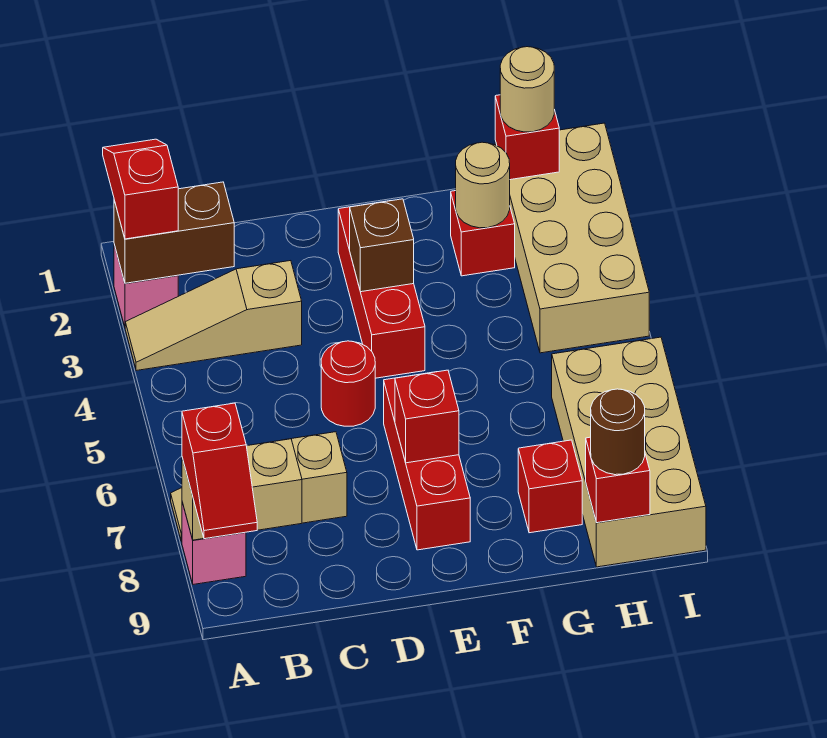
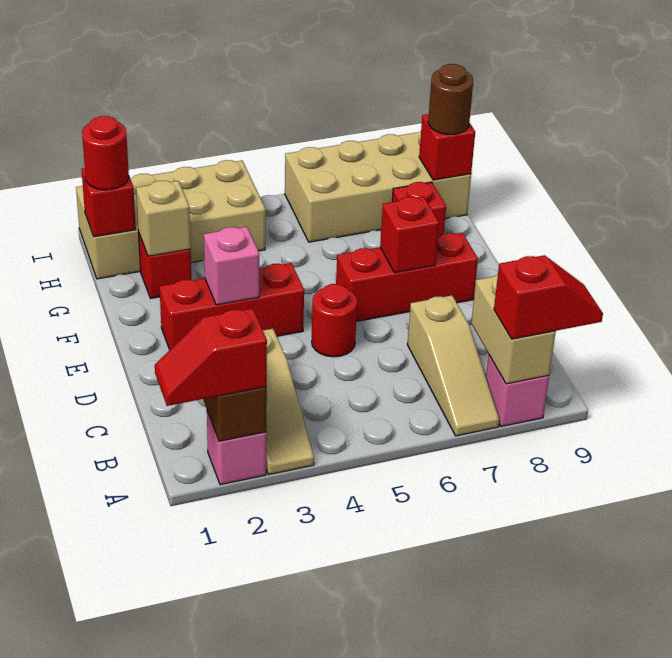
brown 1x1 brick [350,199,414,292] -> pink 1x1 brick [204,227,259,305]
tan 1x1 round brick [456,142,510,228] -> tan 1x1 brick [136,181,191,256]
tan 1x1 round brick [500,47,554,132] -> red 1x1 round brick [82,116,129,190]

